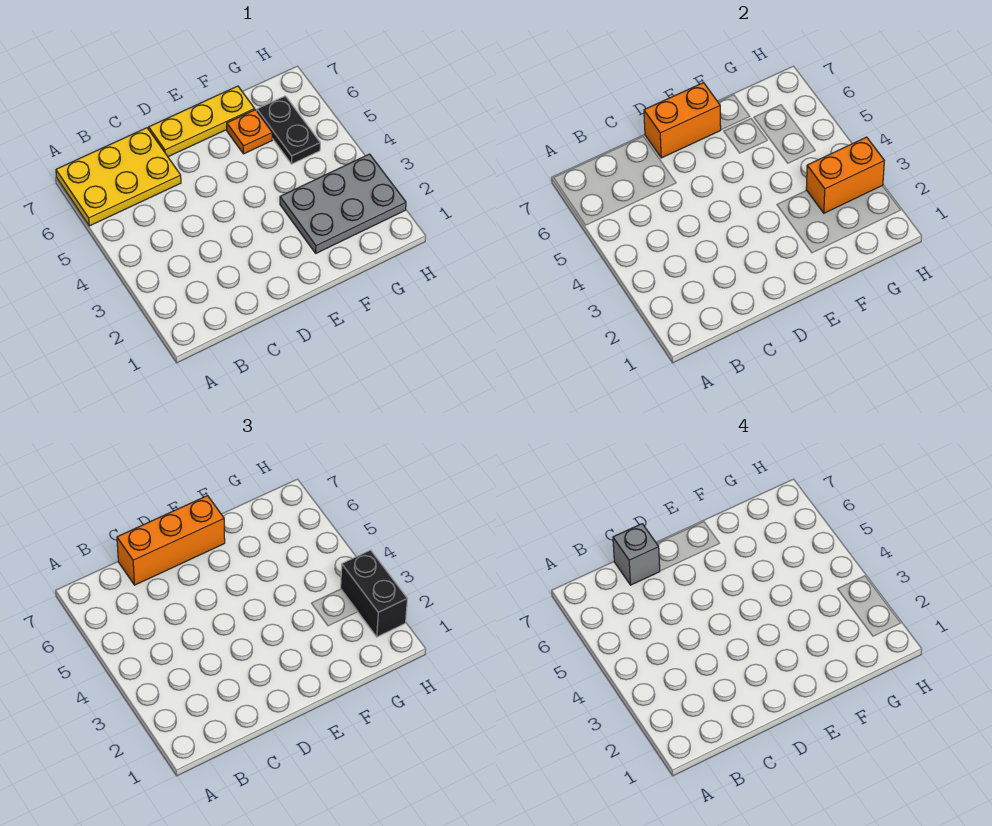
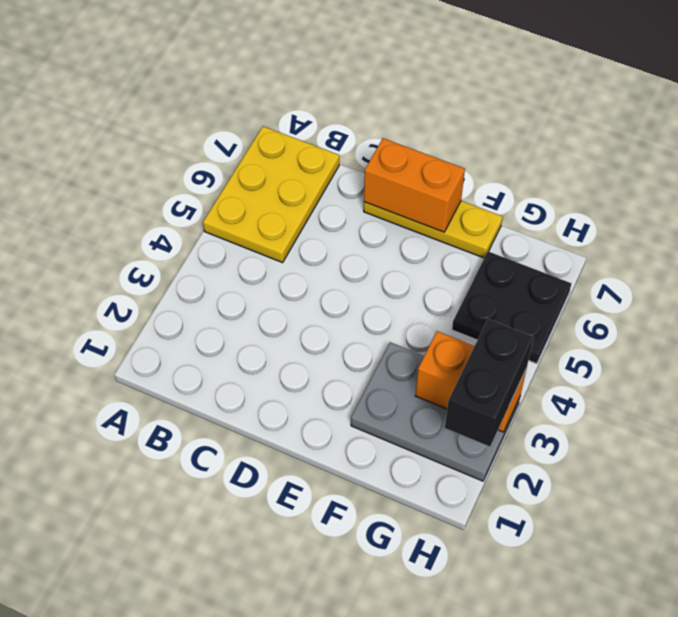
yellow 2x3 plate [56,128,181,226] -> yellow 2x3 plate turned to [203,126,339,263]
orange 1x3 brick [117,496,225,585] -> none
grey 1x1 brick [613,524,660,585] -> none
orange 1x1 plate [227,110,272,154] -> none
black 1x2 plate [257,96,320,164] -> black 2x2 plate [452,251,572,364]

